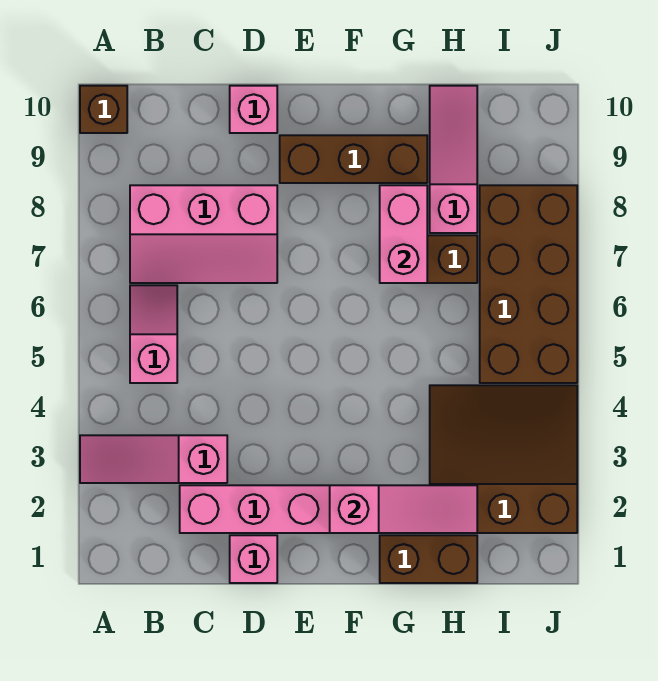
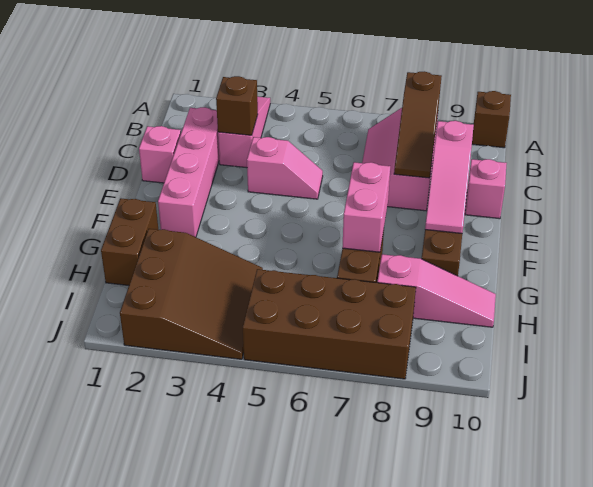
pink 1x2 slope [130,285,177,383] -> pink 1x2 slope moved to [247,137,323,199]
none -> brown 1x3 slope [394,71,442,178]
none -> brown 1x1 brick [216,76,258,135]
pink 1x3 slope [330,485,477,533] -> pink 1x3 slope moved to [425,121,474,233]
pink 1x2 brick [380,185,427,283] -> pink 1x2 brick turned to [342,162,390,252]

